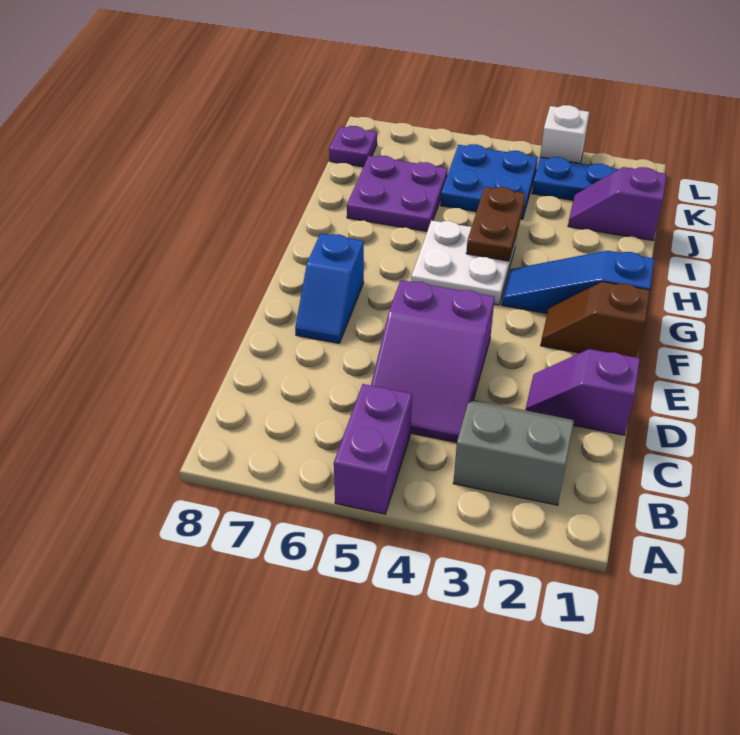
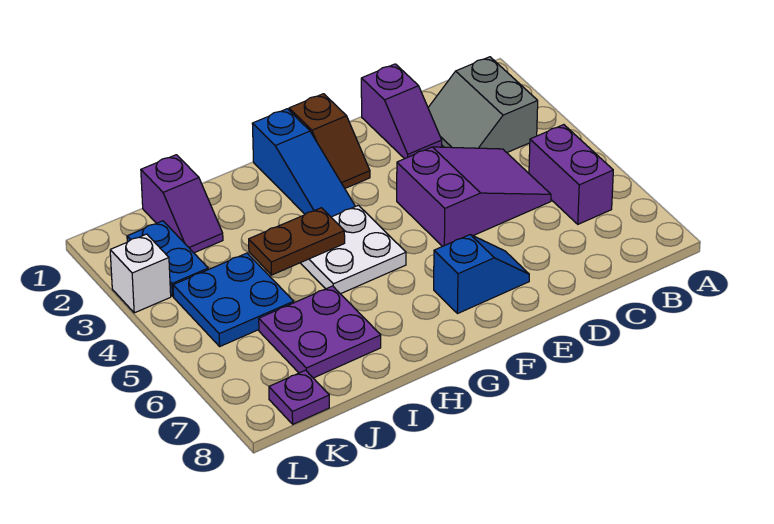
purple 1x2 brick [334,384,412,514] -> purple 1x2 brick turned to [529,125,613,224]

